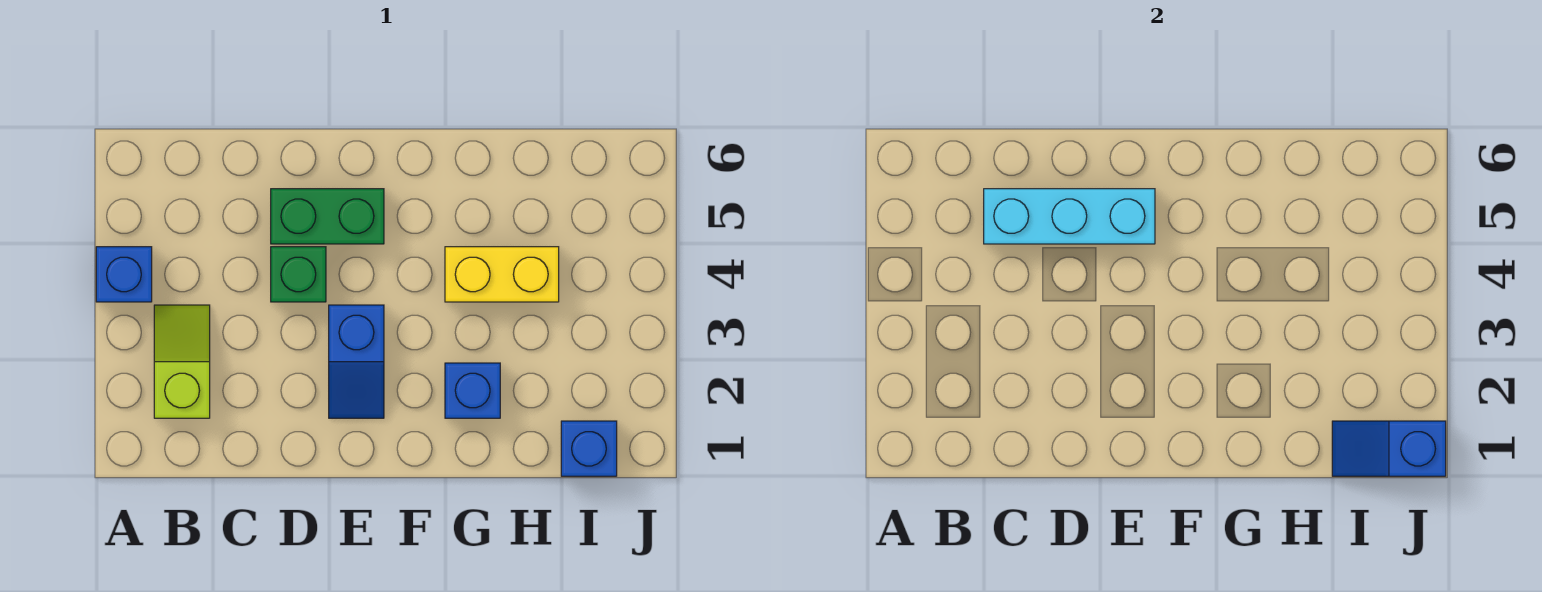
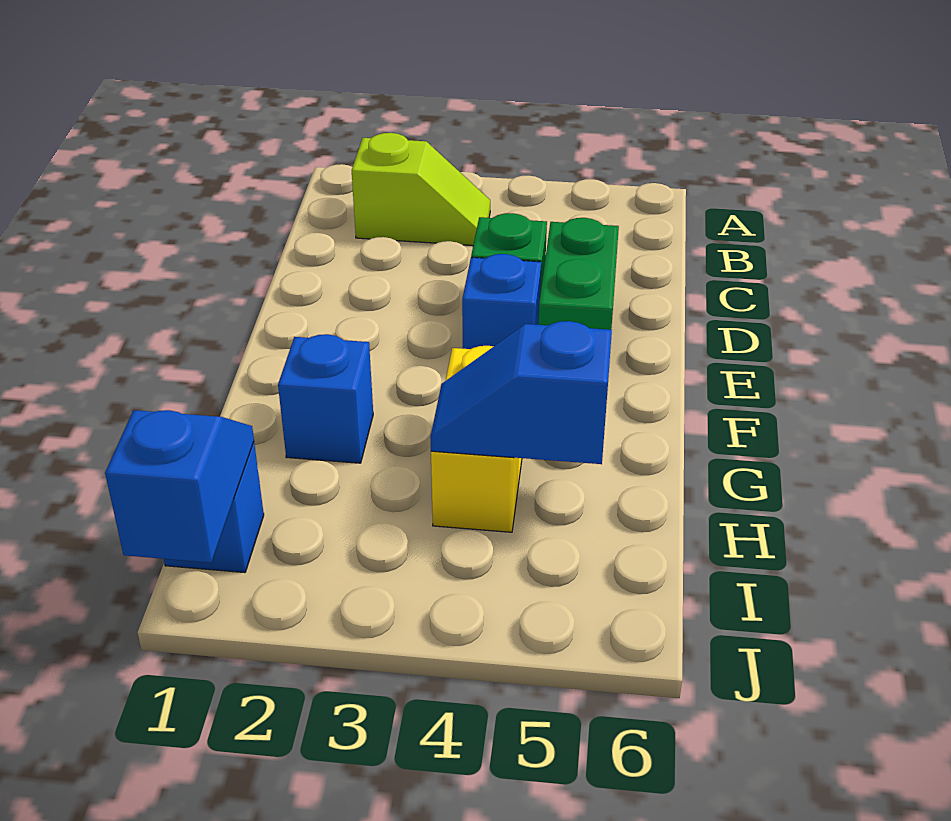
blue 1x1 brick [96,247,152,302] -> blue 1x1 brick moved to [462,254,541,349]
cyan 1x3 brick [984,189,1155,244] -> none
blue 1x2 slope [329,305,384,418] -> blue 1x2 slope moved to [430,321,612,464]

